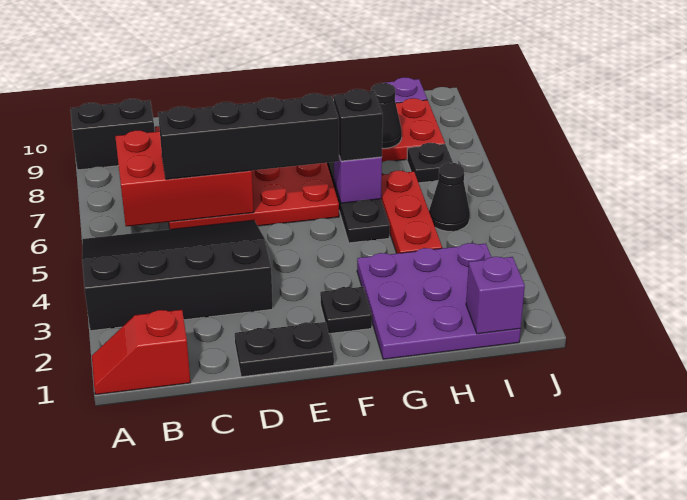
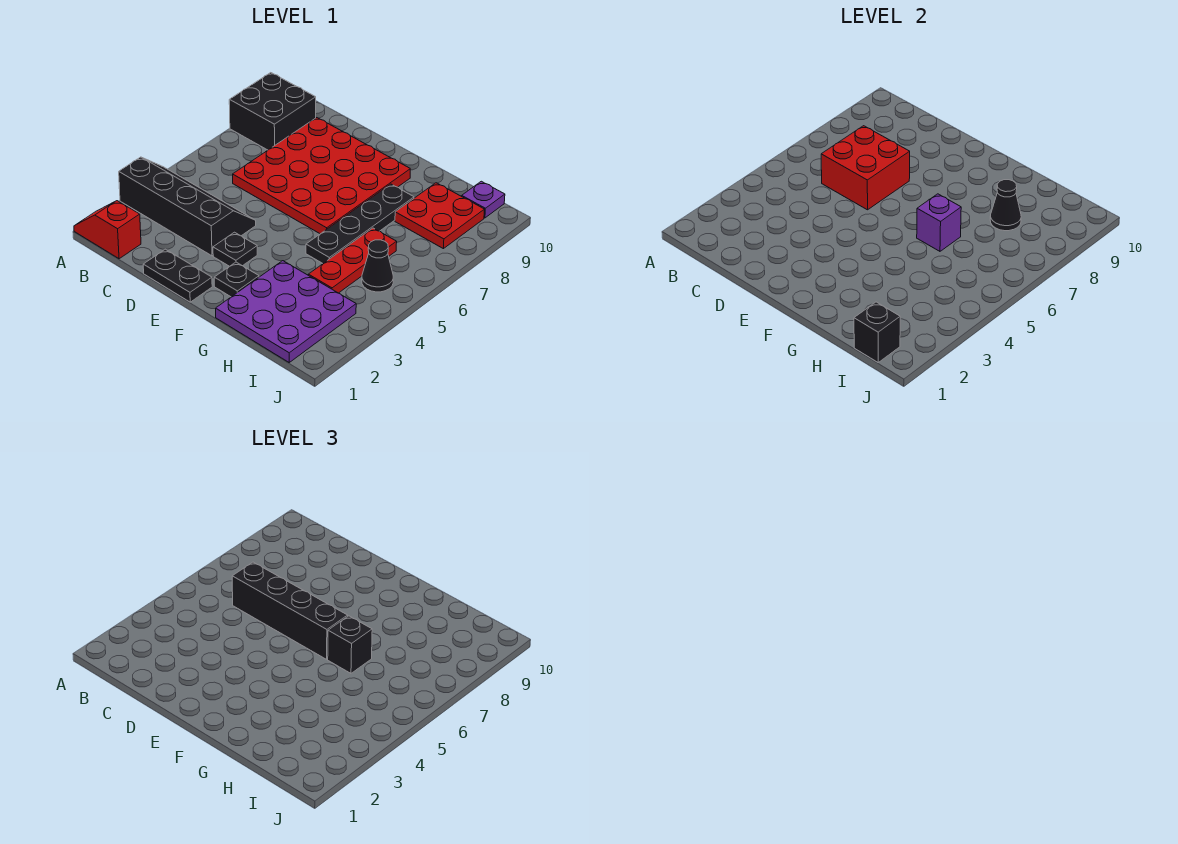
black 3x4 slope [82,220,273,331] -> black 2x4 slope [119,157,256,256]
black 1x2 brick [70,99,155,170] -> black 2x2 brick [229,73,316,150]
red 2x3 brick [115,131,254,226] -> red 2x2 brick [821,126,910,210]
purple 1x1 brick [466,257,525,334] -> black 1x1 brick [854,302,900,362]
black 1x1 plate [407,143,453,183] -> black 1x1 plate moved to [213,232,257,266]

